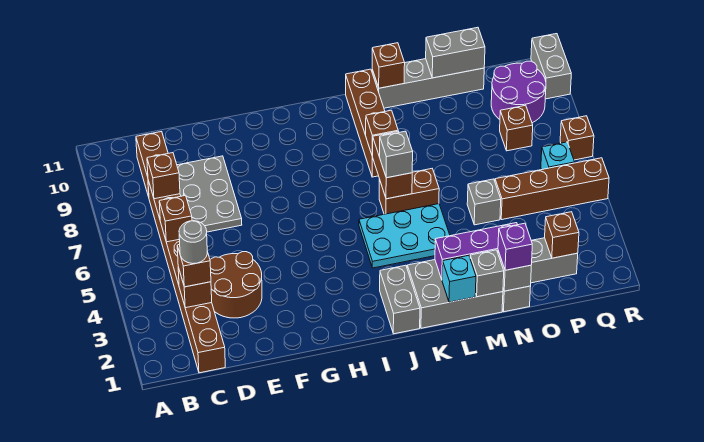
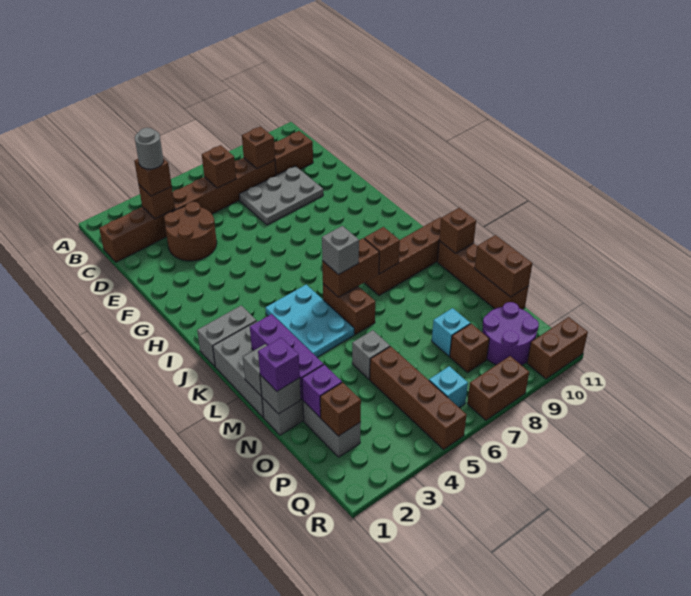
cyan 1x1 brick [442,255,476,302] -> cyan 1x1 brick moved to [432,308,470,356]
grey 1x4 brick [372,59,484,108] -> brown 1x4 brick [437,241,529,309]
grey 1x2 brick [426,27,485,78] -> brown 1x2 brick [475,235,532,297]
none -> purple 1x1 brick [302,365,342,417]
brown 1x1 brick [560,116,594,160] -> brown 1x2 brick [467,356,529,420]
grey 1x2 brick [531,34,571,99] -> brown 1x2 brick [527,317,588,379]

